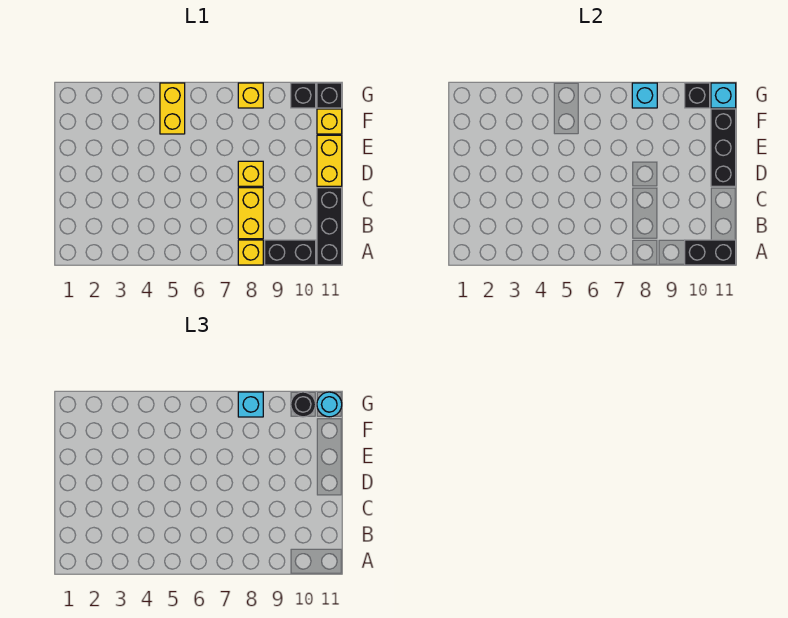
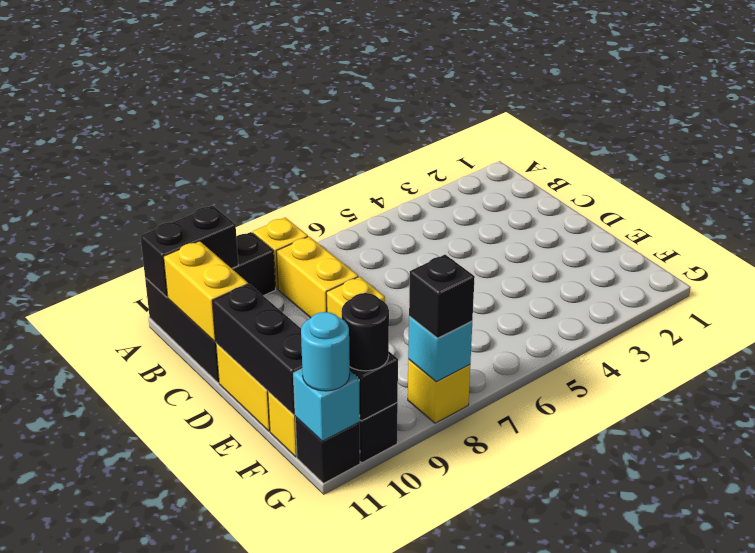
yellow 1x2 brick [160,83,185,134] -> yellow 1x2 brick moved to [164,241,248,342]
cyan 1x1 brick [238,392,263,417] -> black 1x1 brick [409,255,475,338]

